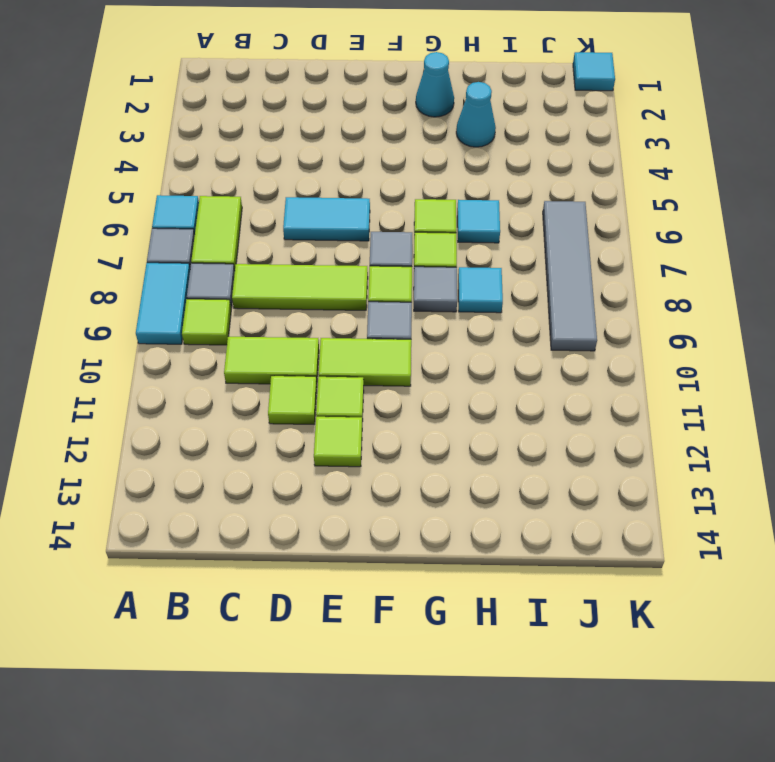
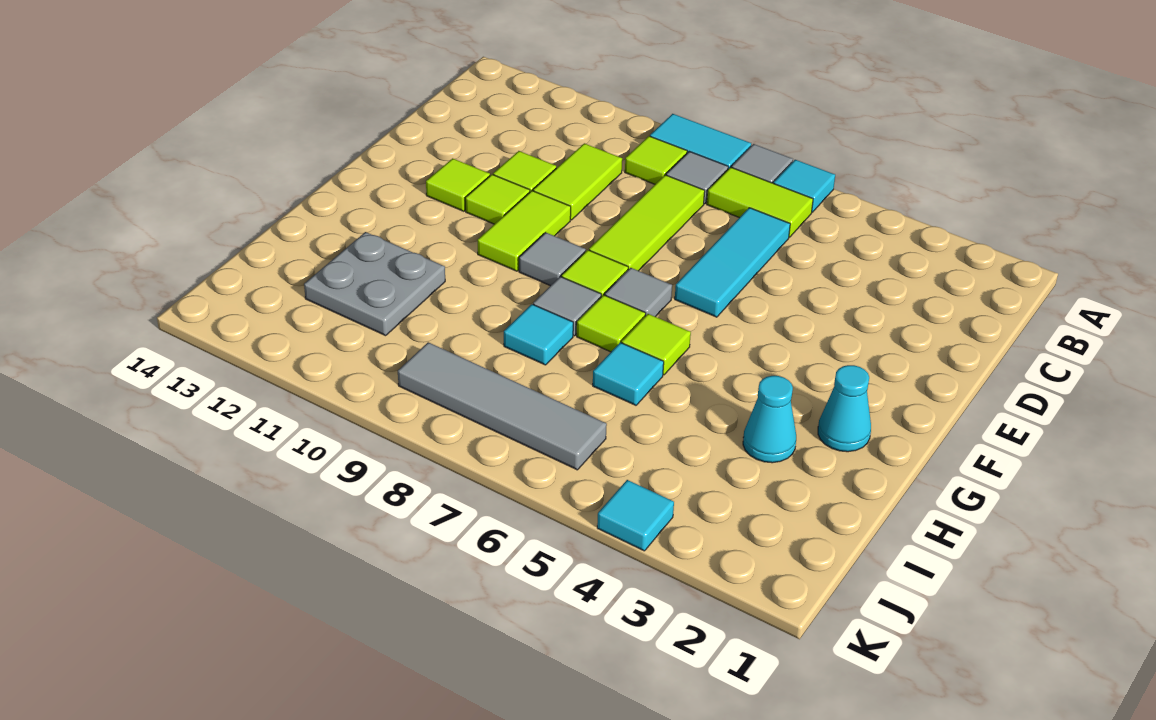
cyan 1x2 tile [283,197,370,241] -> cyan 1x3 tile [675,208,790,317]
none -> grey 2x2 plate [304,232,445,336]
cyan 1x1 tile [573,52,615,91] -> cyan 1x1 tile moved to [597,480,674,551]

